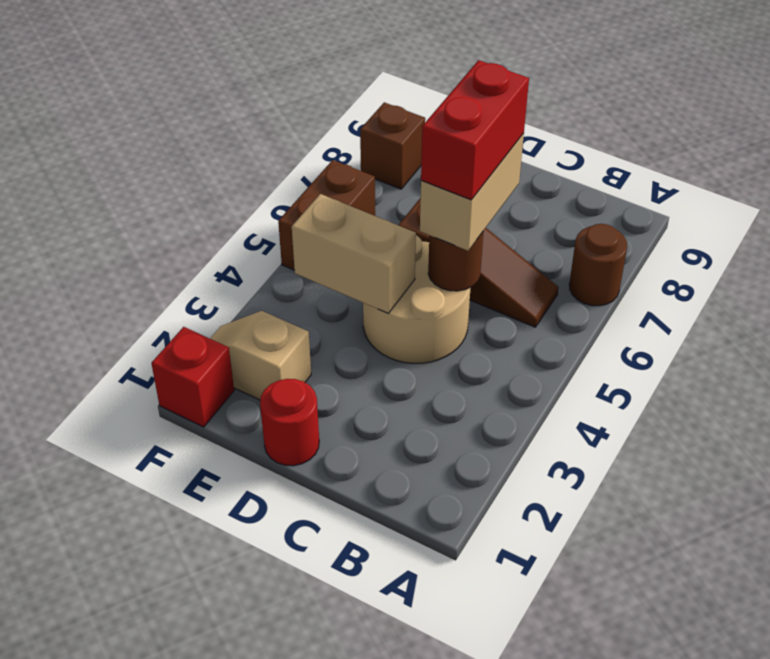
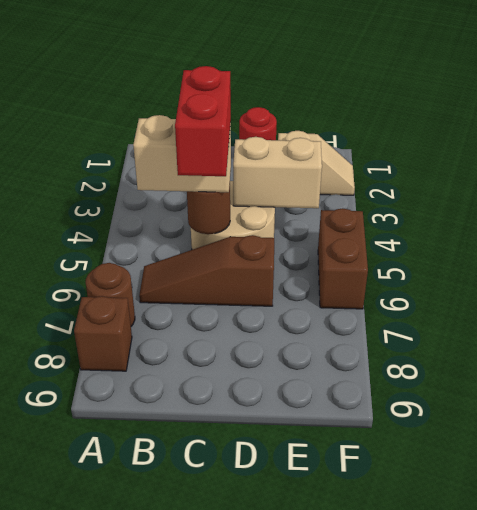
tan 1x2 brick [420,133,524,251] -> tan 1x2 brick turned to [133,115,231,192]
red 1x1 brick [151,327,234,427] -> none
brown 1x1 brick [360,102,425,189] -> brown 1x1 brick moved to [74,296,132,371]

